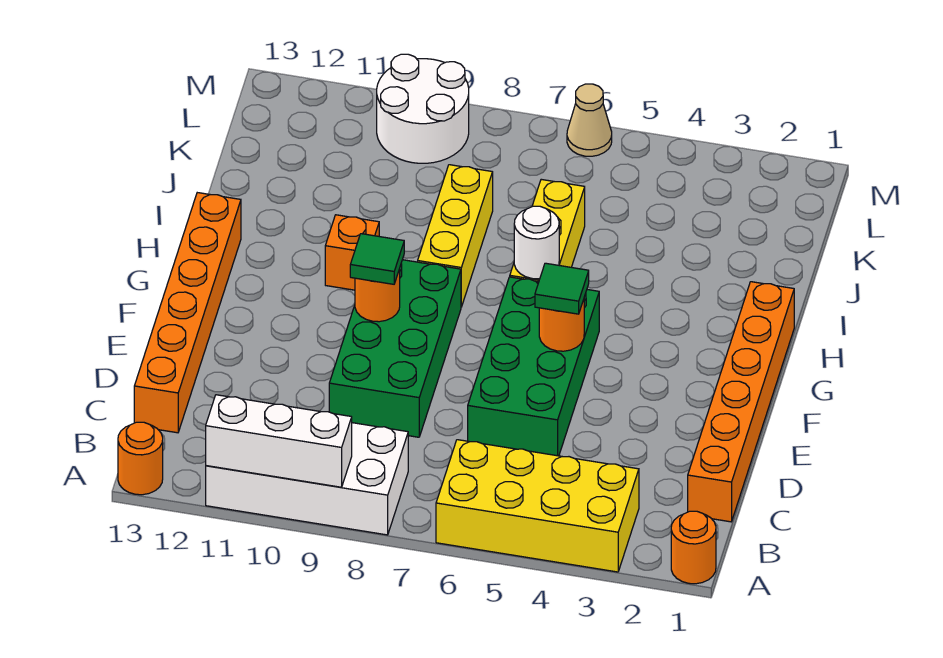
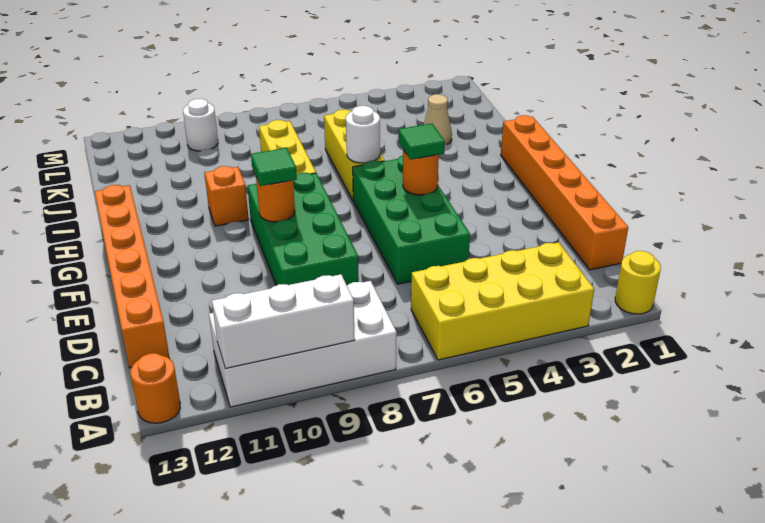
orange 1x1 round brick [671,511,716,584] -> yellow 1x1 round brick [615,251,661,314]
white 2x2 round brick [377,54,469,163] -> white 1x1 round brick [183,99,218,151]
tan 1x1 cone [567,84,612,156] -> tan 1x1 cone moved to [424,94,452,144]

